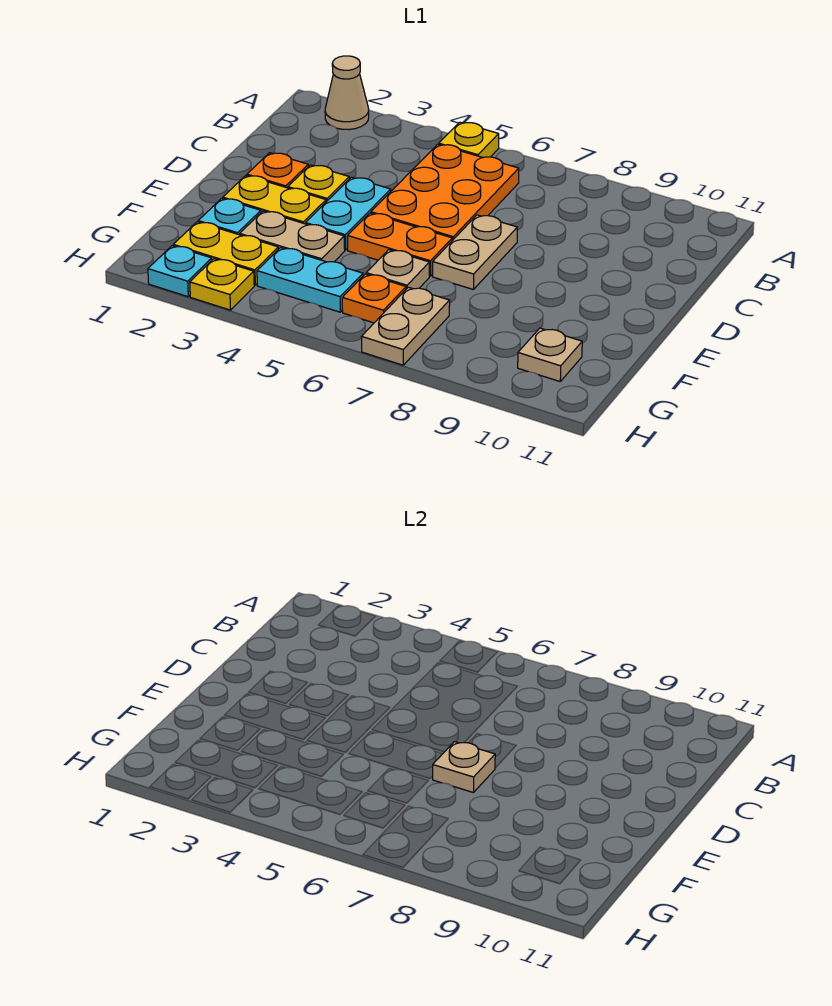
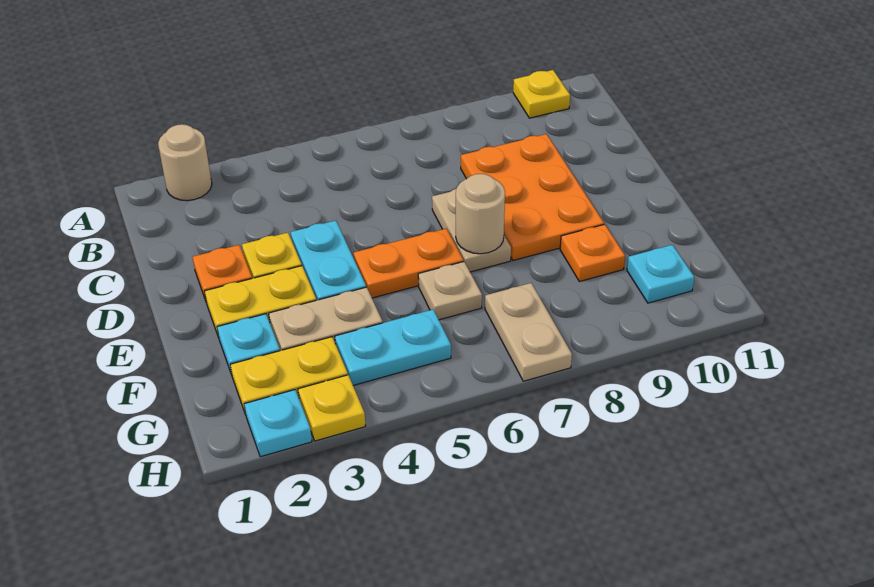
tan 1x1 cone [325,56,369,130] -> tan 1x1 round brick [158,124,212,201]
yellow 1x1 plate [439,122,499,158] -> yellow 1x1 plate moved to [513,70,570,118]
orange 2x3 plate [371,144,519,241] -> orange 2x3 plate moved to [461,134,604,260]
tan 1x1 plate [433,742,495,793] -> tan 1x1 round brick [456,174,505,254]
orange 1x1 plate [342,274,406,323] -> orange 1x1 plate moved to [560,224,625,282]
tan 1x1 plate [518,328,582,381] -> cyan 1x1 plate [627,245,694,303]

